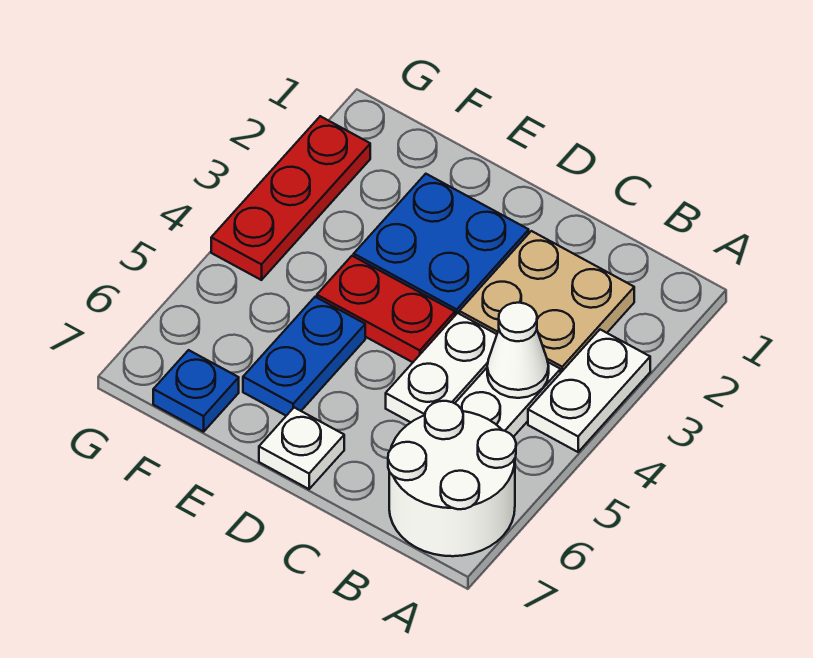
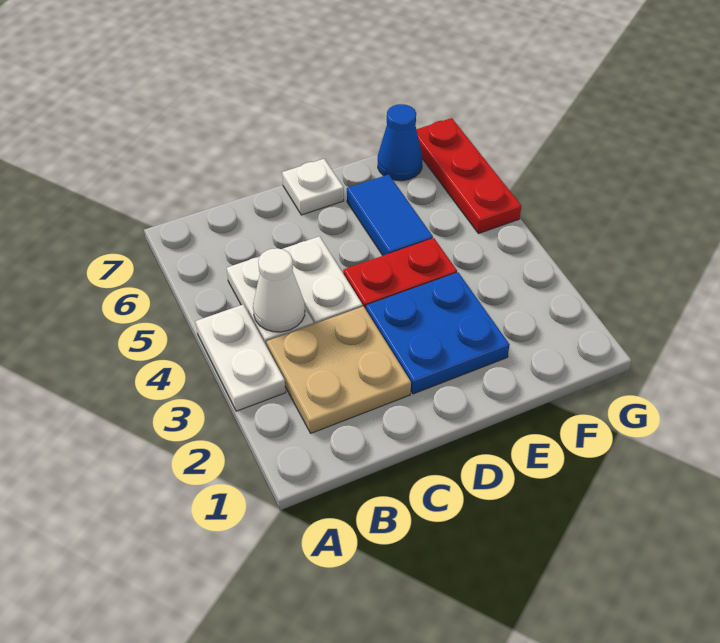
white 2x2 round brick [388,401,516,556] -> none
blue 1x2 plate [243,297,365,416] -> blue 1x2 tile [347,174,433,256]
blue 1x1 plate [153,350,239,432] -> blue 1x1 cone [378,104,422,181]
red 1x3 plate [211,116,370,280] -> red 1x3 plate moved to [416,118,521,234]

